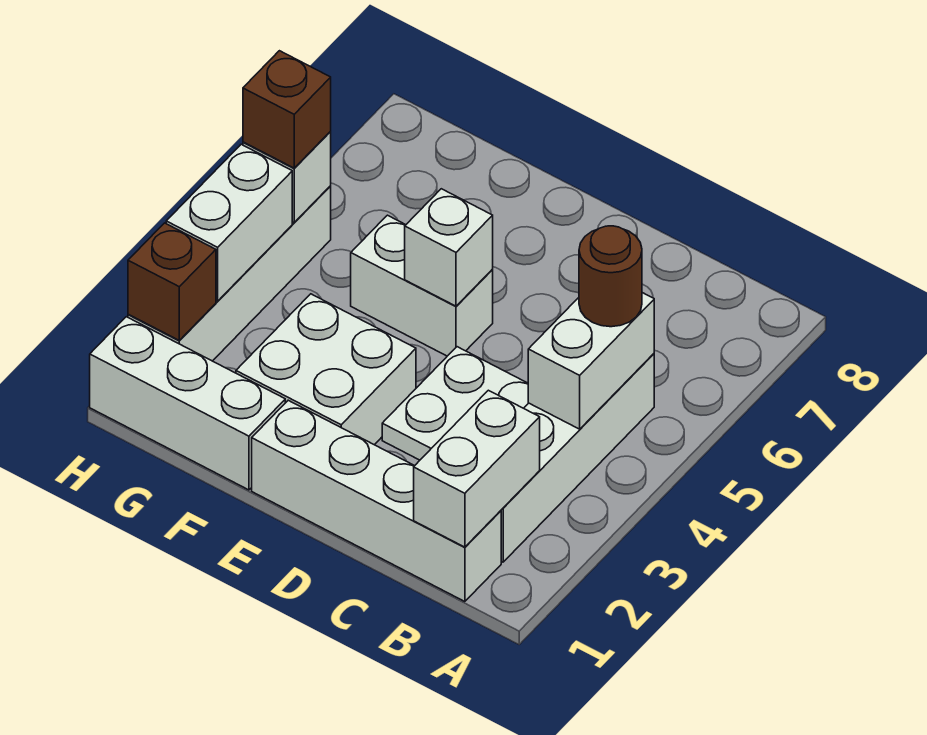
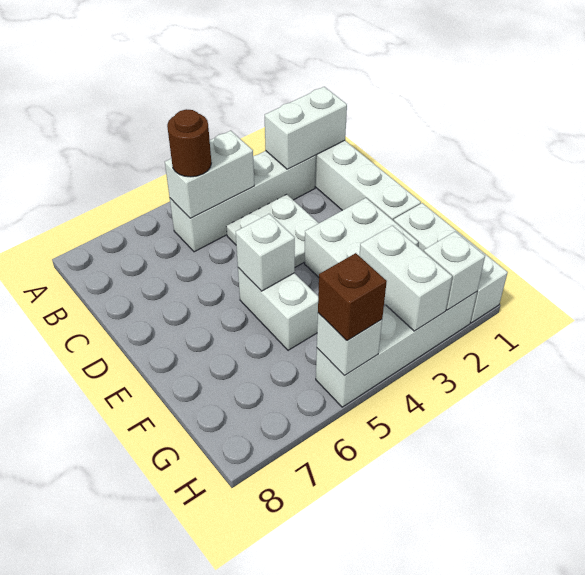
brown 1x1 brick [128,223,216,341] -> white 1x1 brick [424,231,485,310]
white 1x2 brick [166,144,292,301] -> white 1x2 brick turned to [360,226,452,331]

